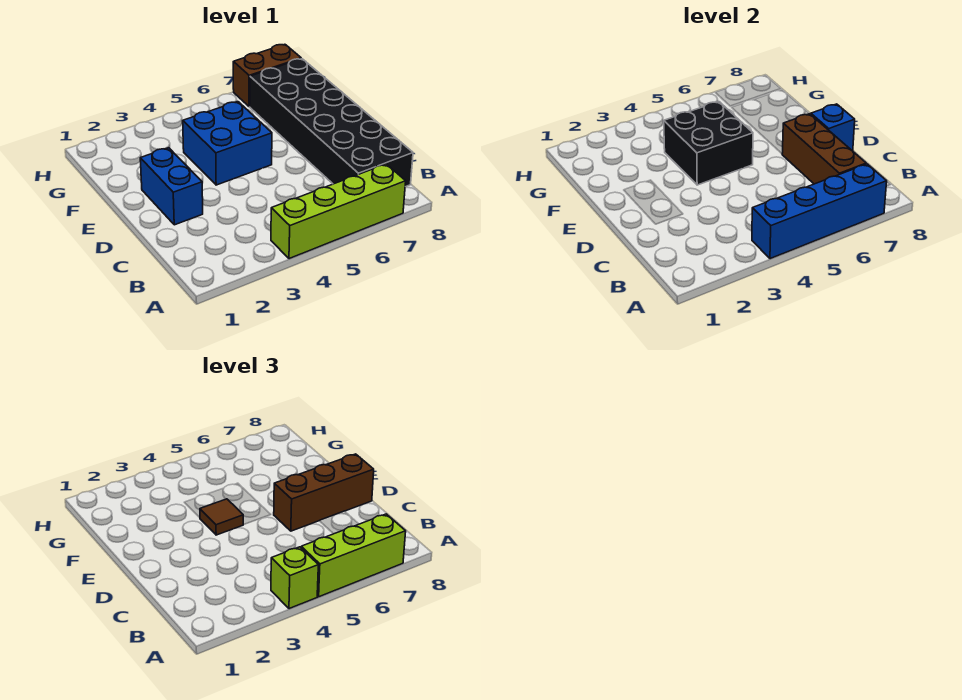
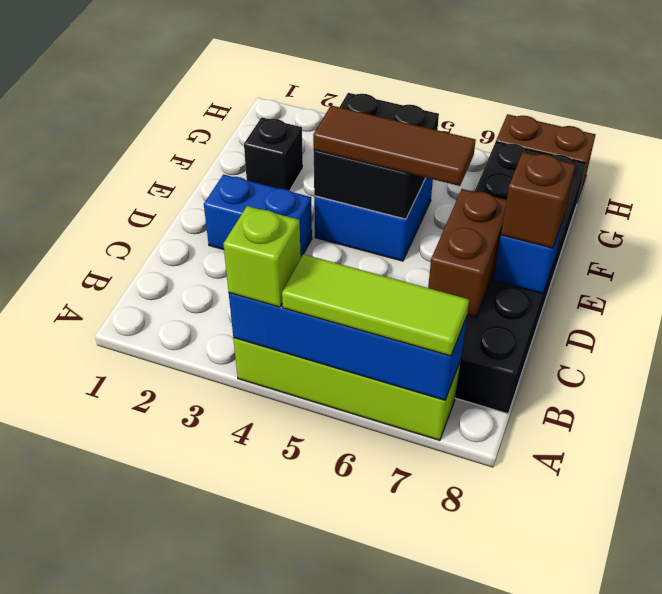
lime 1x3 brick [301,514,406,597] -> lime 1x3 tile [282,254,469,356]
brown 1x3 brick [782,114,866,184] -> brown 1x2 brick [428,189,507,317]
blue 1x2 brick [140,148,203,225] -> blue 1x2 brick turned to [204,174,312,257]
brown 1x3 brick [274,454,374,531] -> brown 1x1 brick [501,152,576,248]
brown 1x1 tile [200,499,243,535] -> brown 1x3 tile [313,105,476,186]
none -> black 1x1 brick [244,117,303,191]

